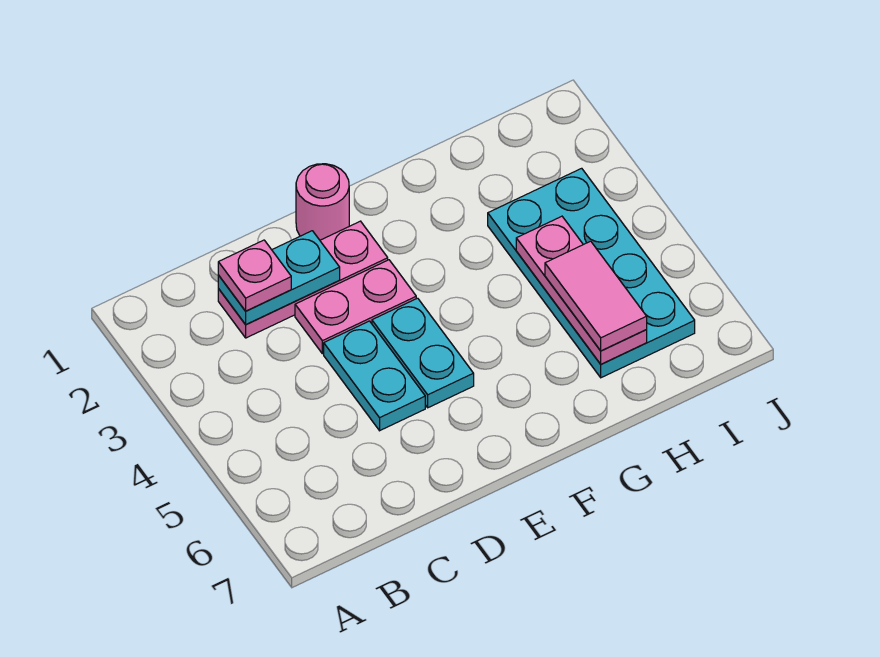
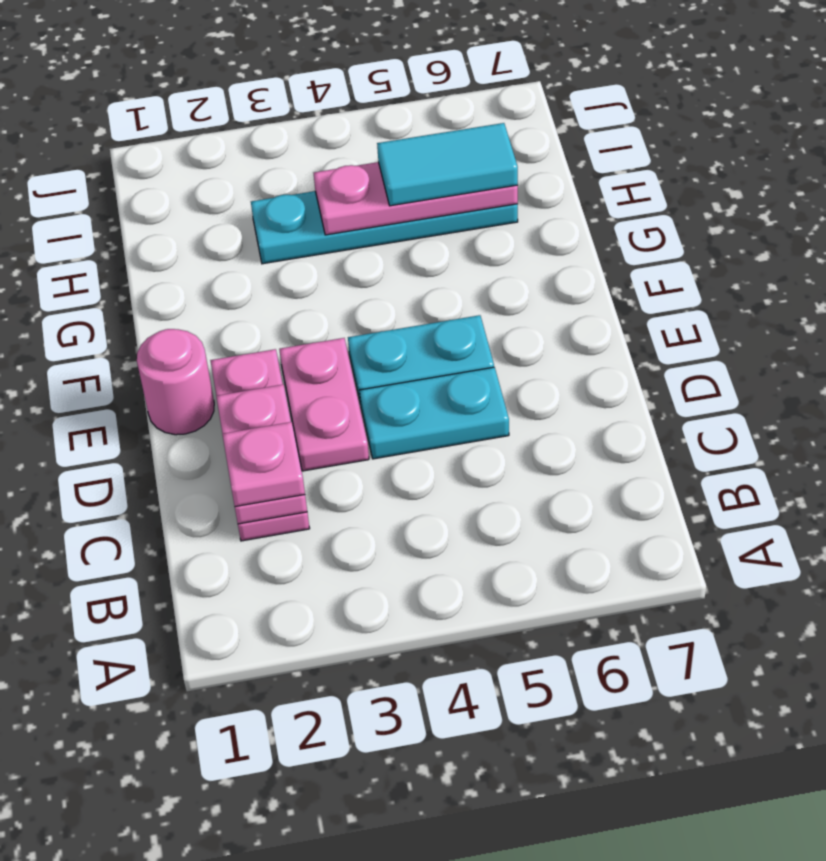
cyan 1x2 plate [218,231,340,325] -> pink 1x2 plate [216,384,307,524]
cyan 2x4 plate [488,168,695,378] -> cyan 1x4 plate [251,191,518,264]
pink 1x2 tile [545,241,647,351] -> cyan 1x2 tile [377,123,518,206]

